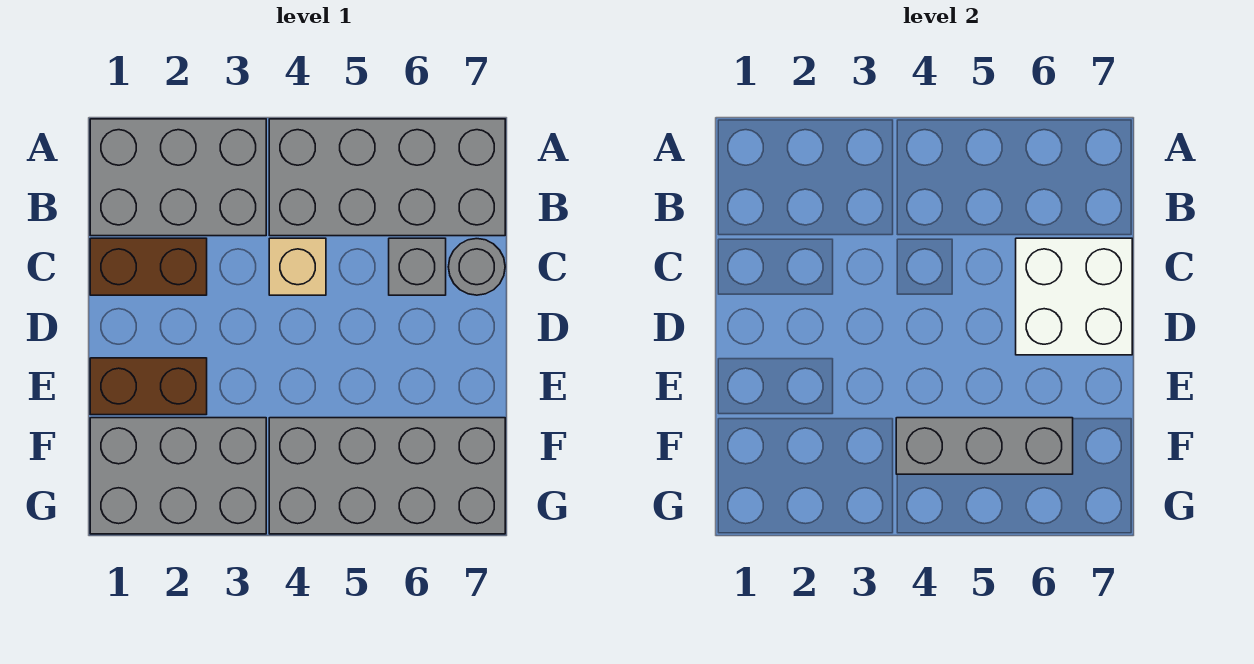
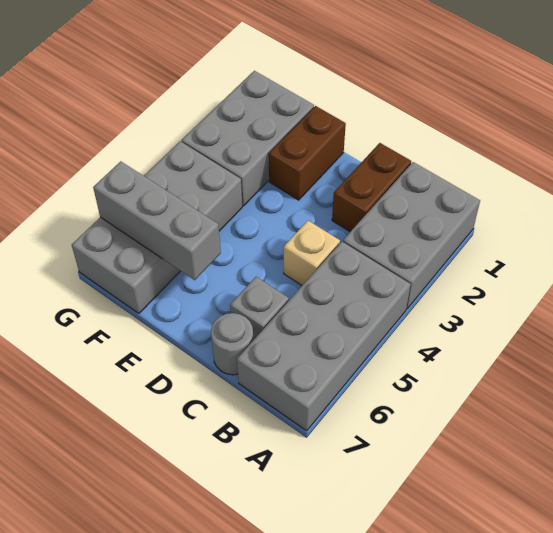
white 2x2 brick [1016,238,1132,355] -> none
grey 1x3 brick [896,418,1073,474] -> grey 1x3 brick turned to [93,161,221,280]

